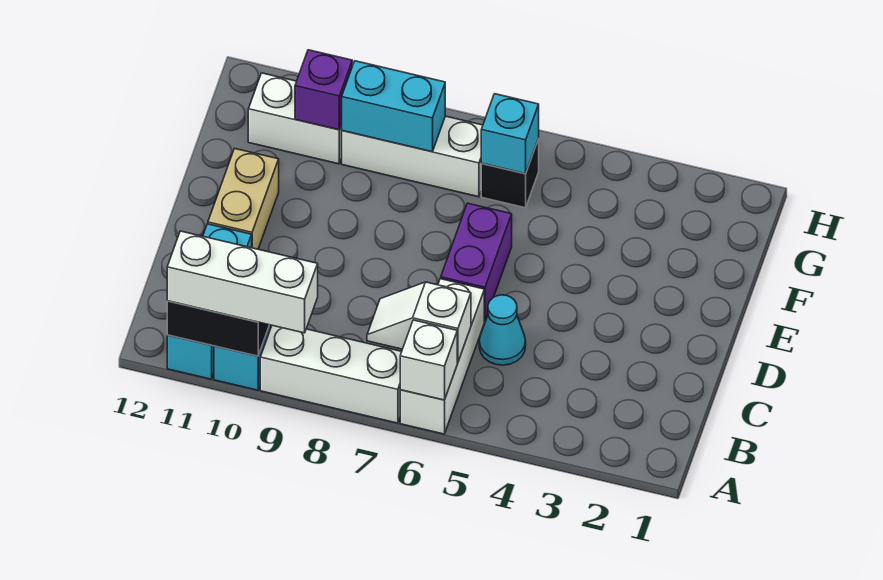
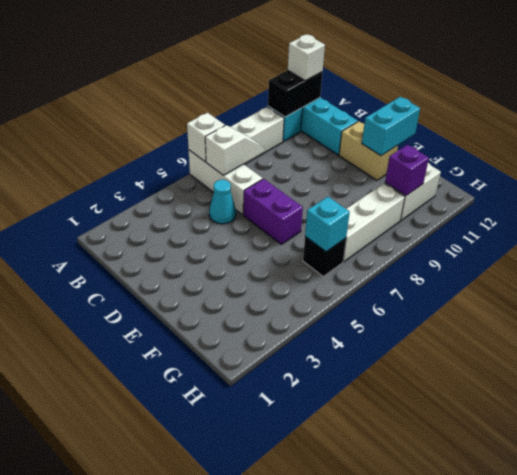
white 1x3 brick [167,231,318,333] -> white 1x1 brick [288,35,325,81]
cyan 1x2 brick [341,61,445,152] -> cyan 1x2 brick moved to [362,97,420,156]

